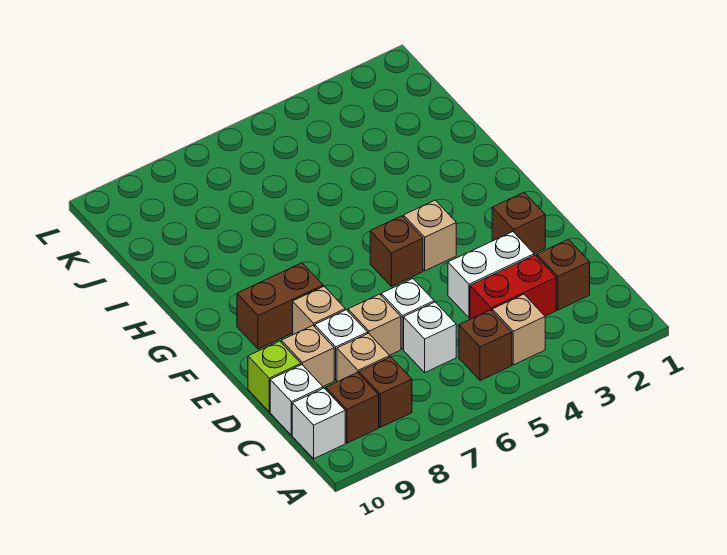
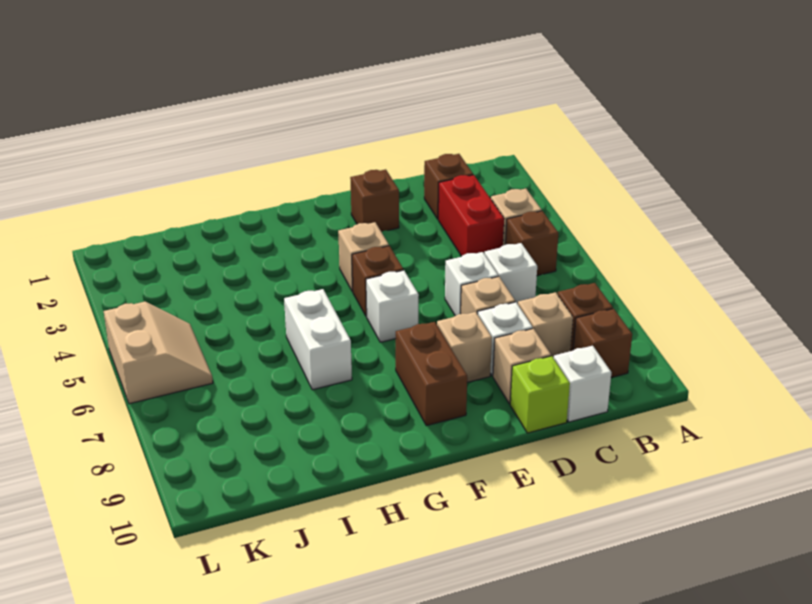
white 1x1 brick [292,388,345,459] -> white 1x1 brick moved to [366,270,419,342]
white 1x2 brick [448,232,534,318] -> white 1x2 brick moved to [284,289,352,390]
none -> tan 2x2 slope [104,302,213,404]

